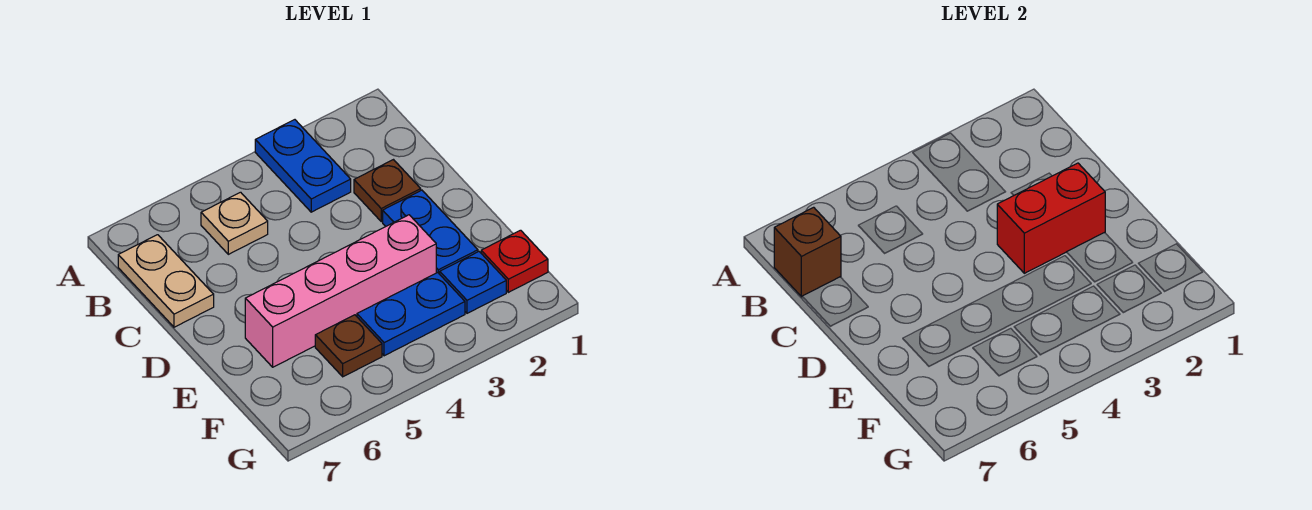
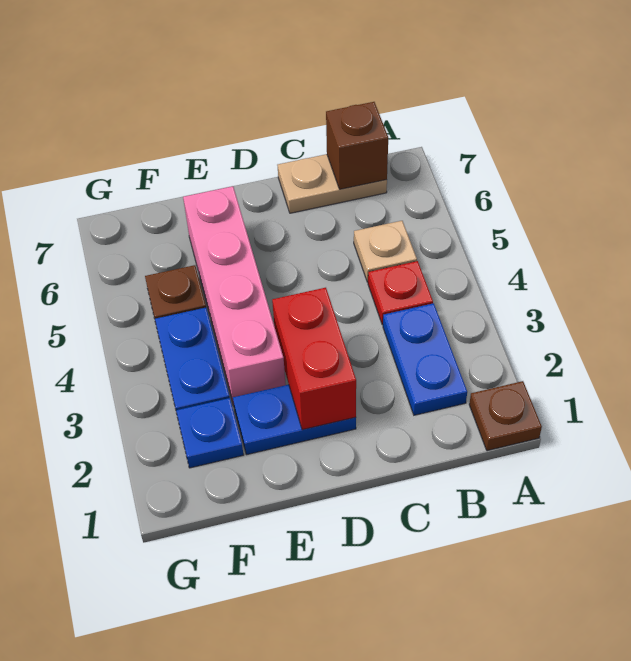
blue 1x2 plate [255,120,351,212] -> blue 1x2 plate turned to [383,303,467,415]
brown 1x1 plate [354,160,421,222] -> brown 1x1 plate moved to [469,381,542,451]
red 1x1 plate [481,230,548,292] -> red 1x1 plate moved to [368,261,433,325]

